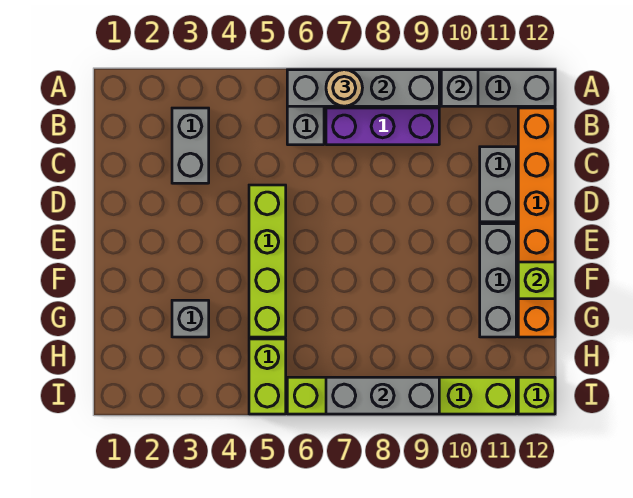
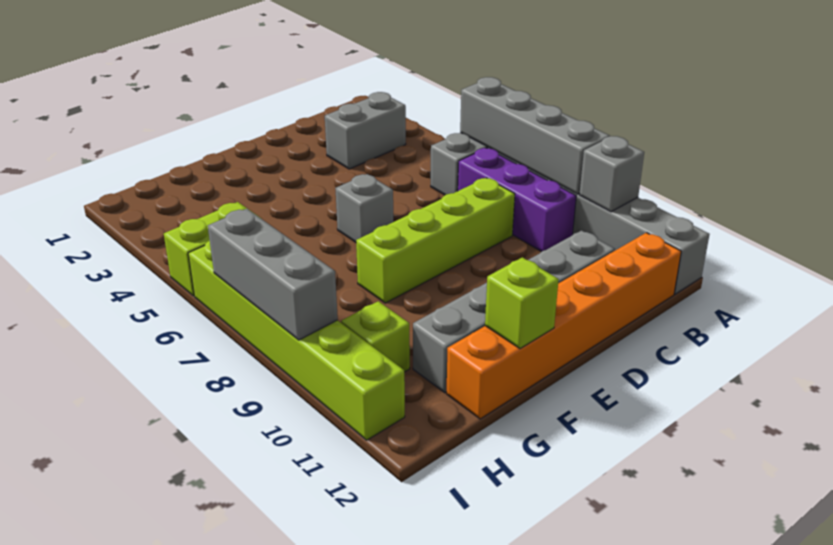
tan 1x1 round brick [326,70,362,106] -> none
lime 1x4 brick [249,185,286,337] -> lime 1x4 brick moved to [356,178,515,303]
grey 1x1 brick [172,300,209,337] -> grey 1x1 brick moved to [335,174,393,242]
lime 1x1 brick [518,377,555,414] -> lime 1x1 brick moved to [341,301,410,372]

